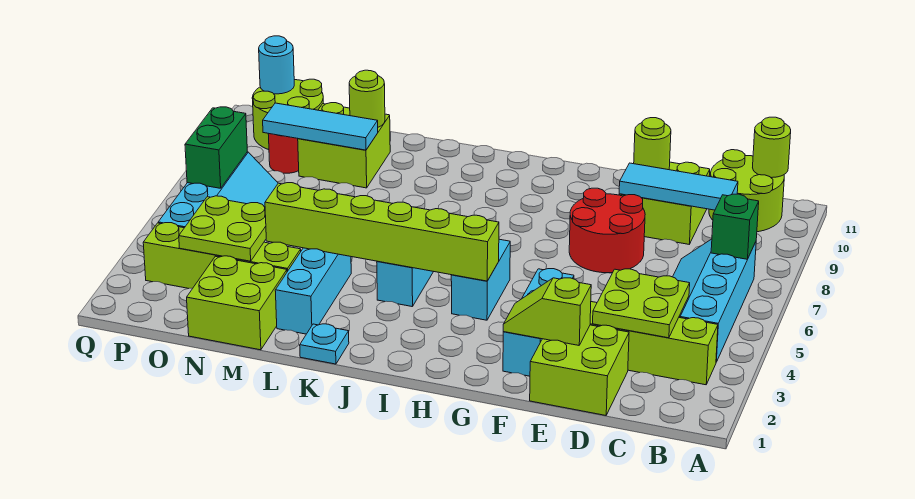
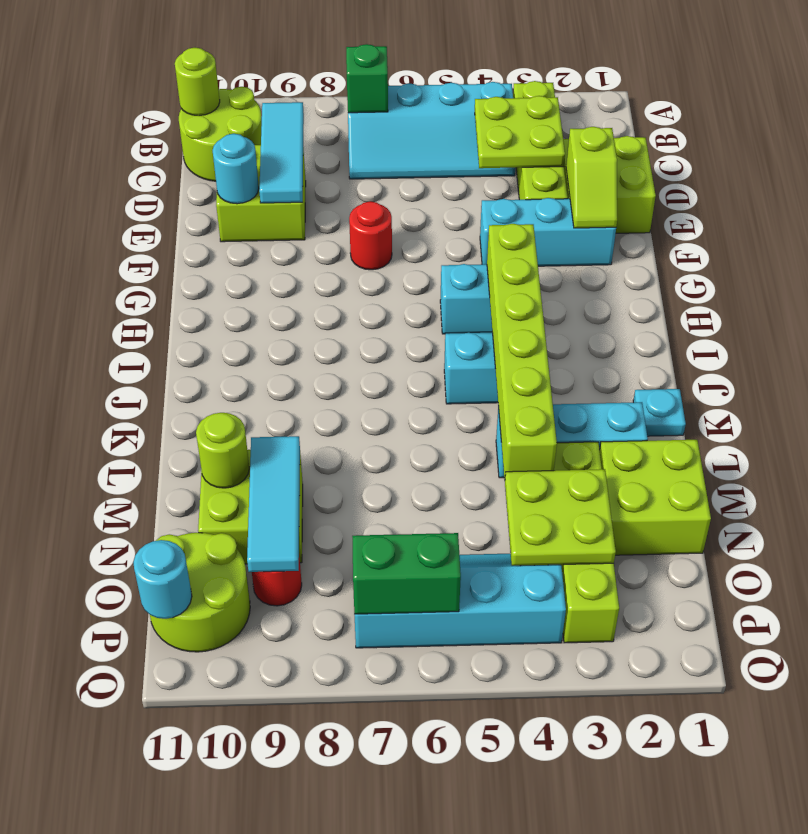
red 2x2 round brick [569,188,645,273] -> red 1x1 round brick [349,201,392,270]
lime 1x1 round brick [634,118,671,170] -> cyan 1x1 round brick [213,134,259,204]

